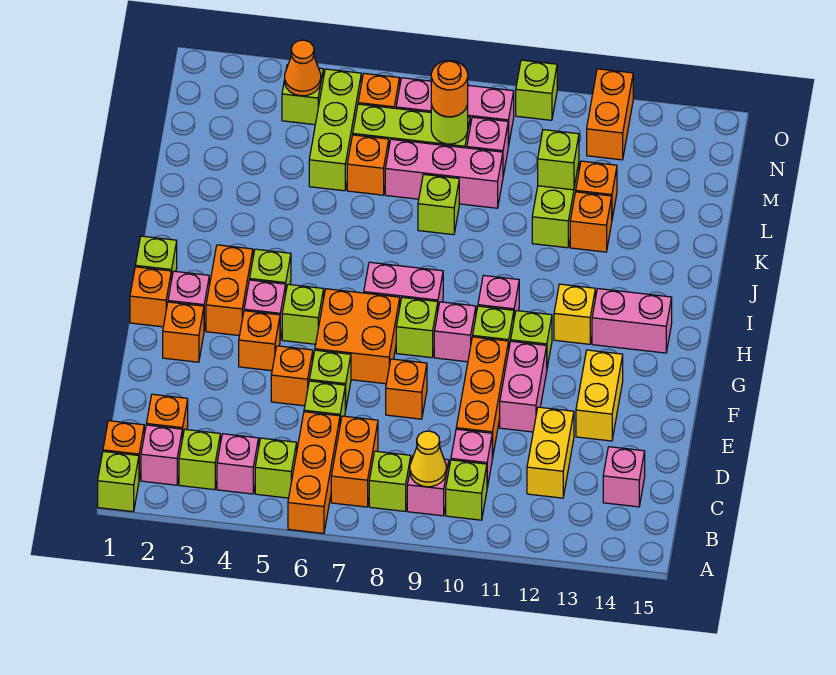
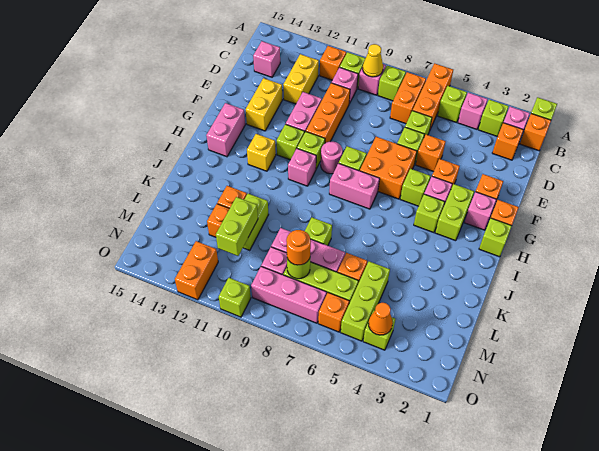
orange 1x1 brick [386,359,427,419] -> orange 1x1 brick moved to [320,46,346,80]
orange 1x2 brick [206,245,253,336] -> lime 1x2 brick [435,184,474,241]
pink 1x1 brick [434,302,476,362] -> pink 1x1 round brick [321,142,342,174]
pink 1x2 brick [592,289,672,353] -> pink 1x2 brick turned to [206,103,245,157]
lime 1x1 brick [538,130,579,190] -> lime 1x2 brick [216,197,258,256]

